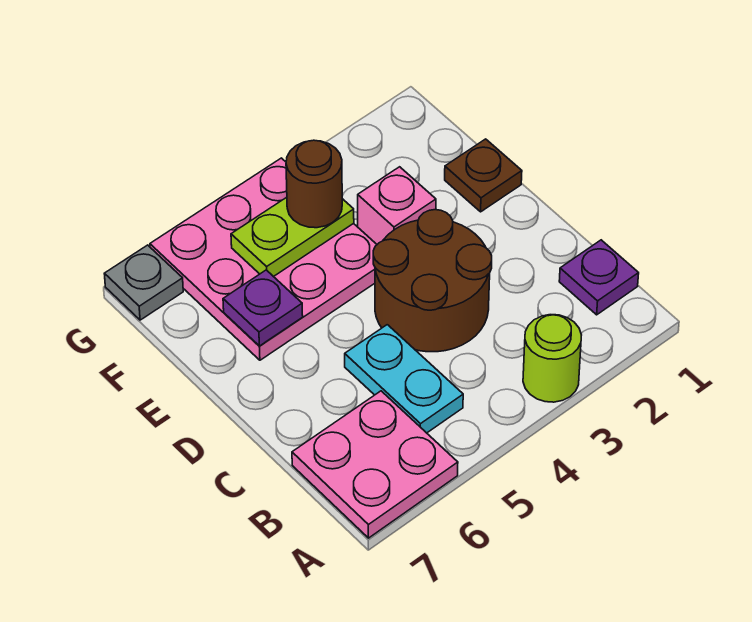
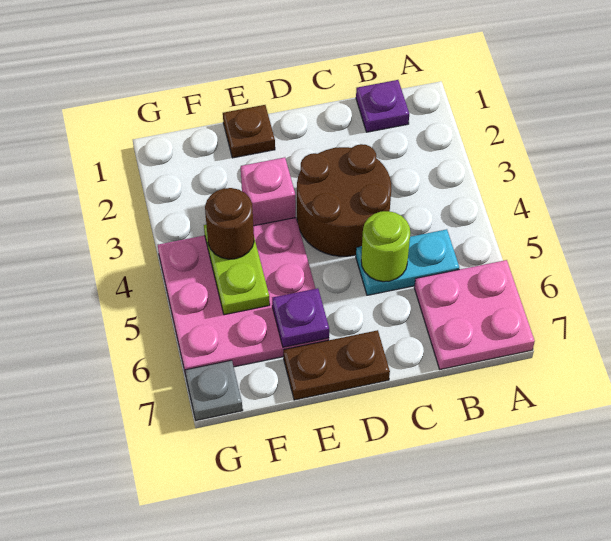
lime 1x1 round brick [523,315,581,402] -> lime 1x1 round brick moved to [361,211,410,282]
none -> brown 1x2 plate [283,330,390,400]

